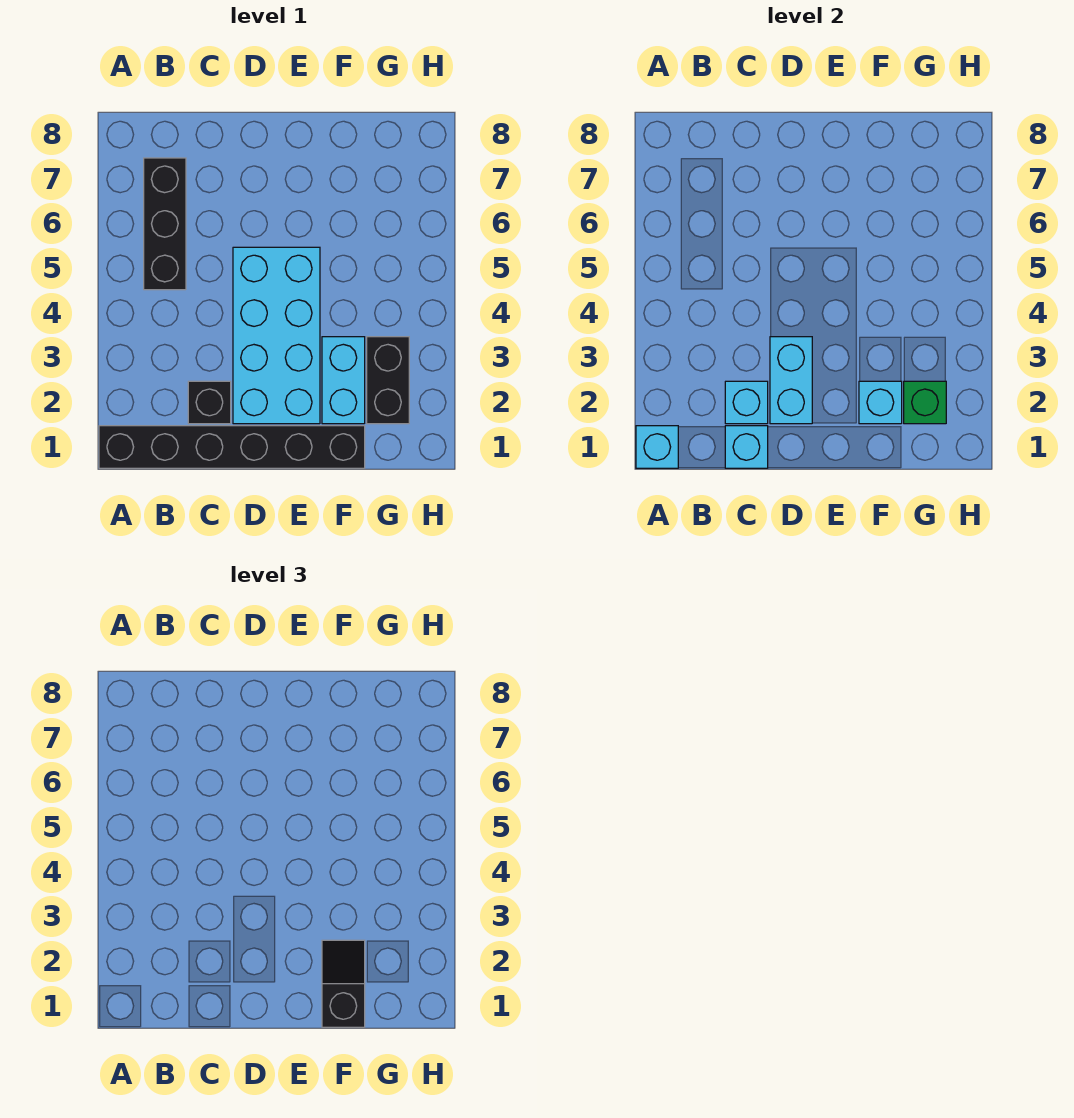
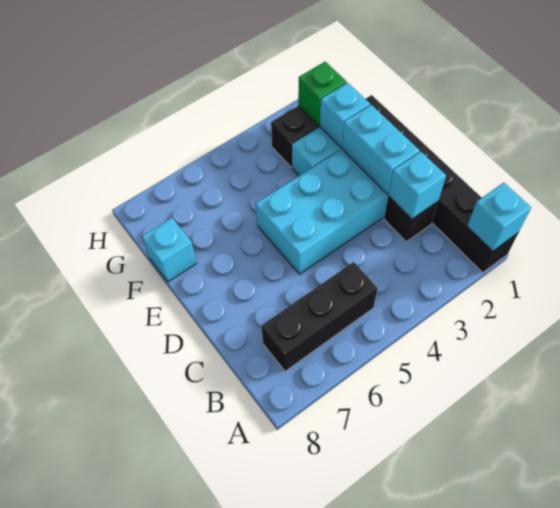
cyan 1x1 brick [725,426,768,468] -> cyan 1x1 brick moved to [142,218,197,282]
cyan 1x2 brick [770,337,812,424] -> cyan 1x2 brick turned to [342,105,420,194]
black 1x2 slope [322,940,365,1027] -> none

